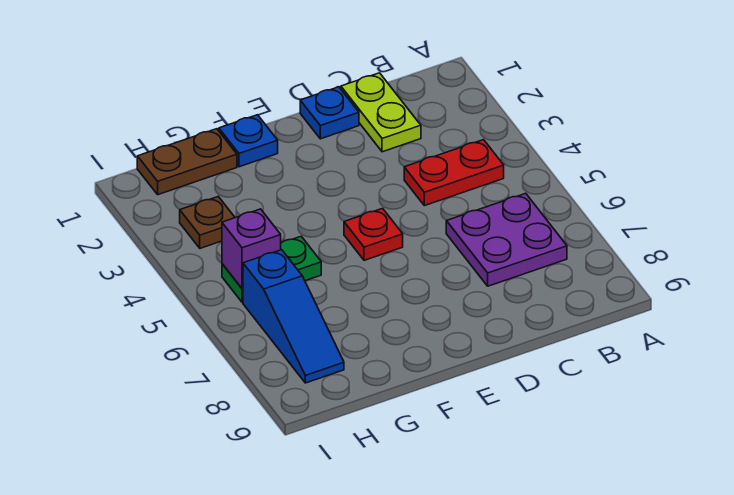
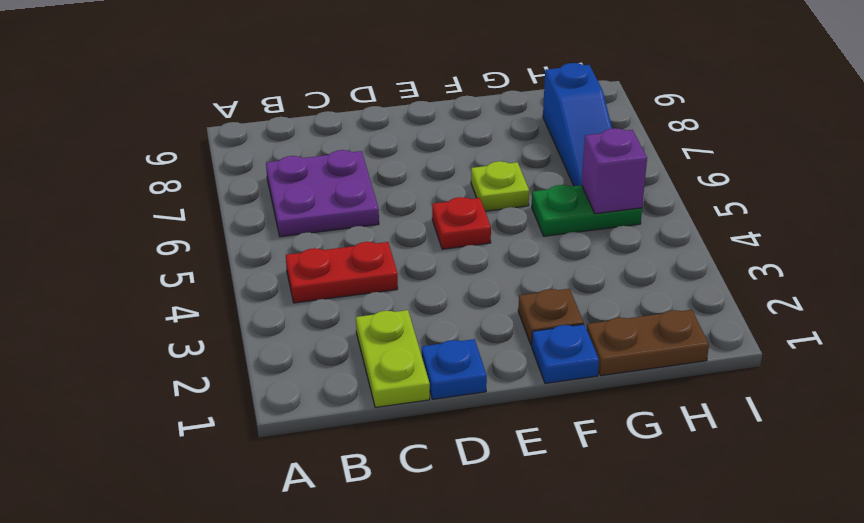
none -> lime 1x1 plate [471,161,529,211]
brown 1x1 plate [180,197,235,248] -> brown 1x1 plate moved to [518,289,584,346]
blue 1x3 slope [243,250,344,383] -> blue 1x3 slope turned to [543,63,612,186]

